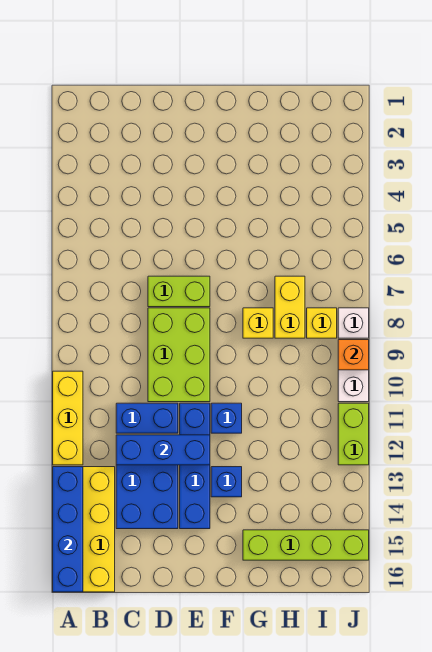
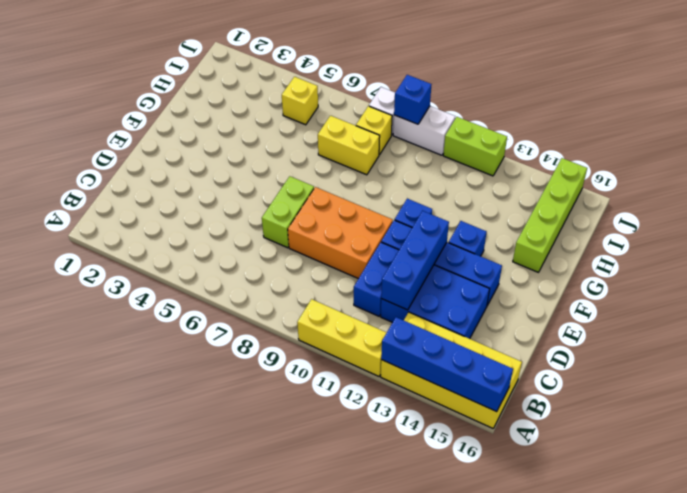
lime 2x3 brick [148,308,210,402] -> orange 2x3 brick [288,187,393,279]
yellow 1x1 brick [243,308,273,338] -> yellow 1x1 brick moved to [282,77,318,125]
orange 1x1 brick [338,340,369,370] -> blue 1x1 brick [394,75,431,124]

